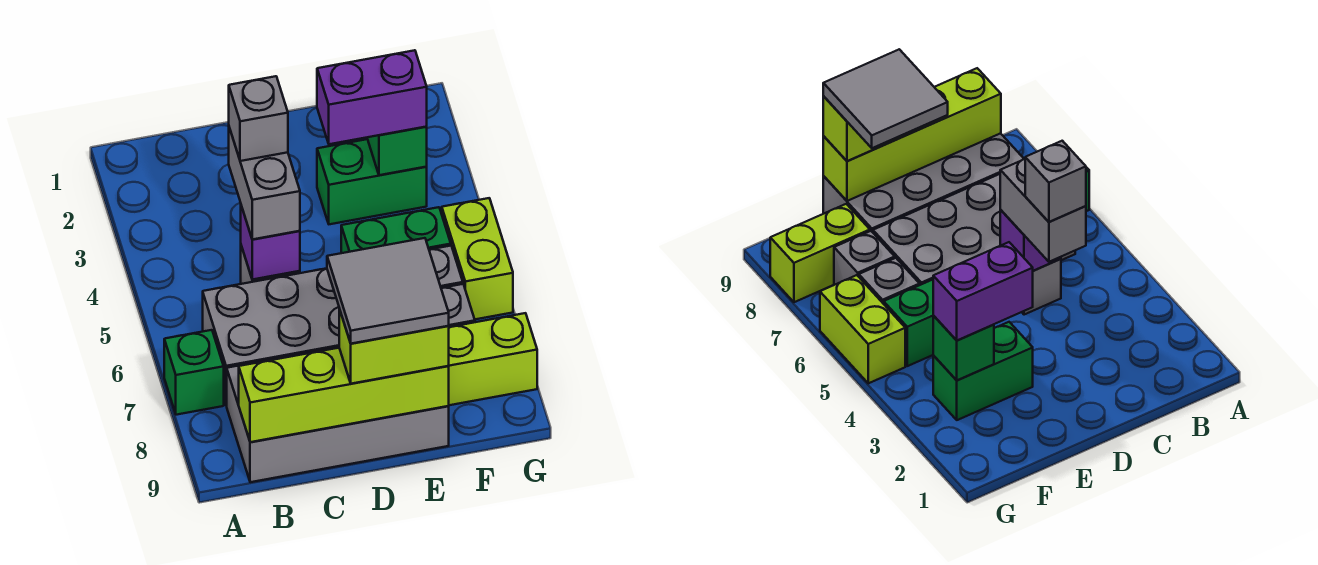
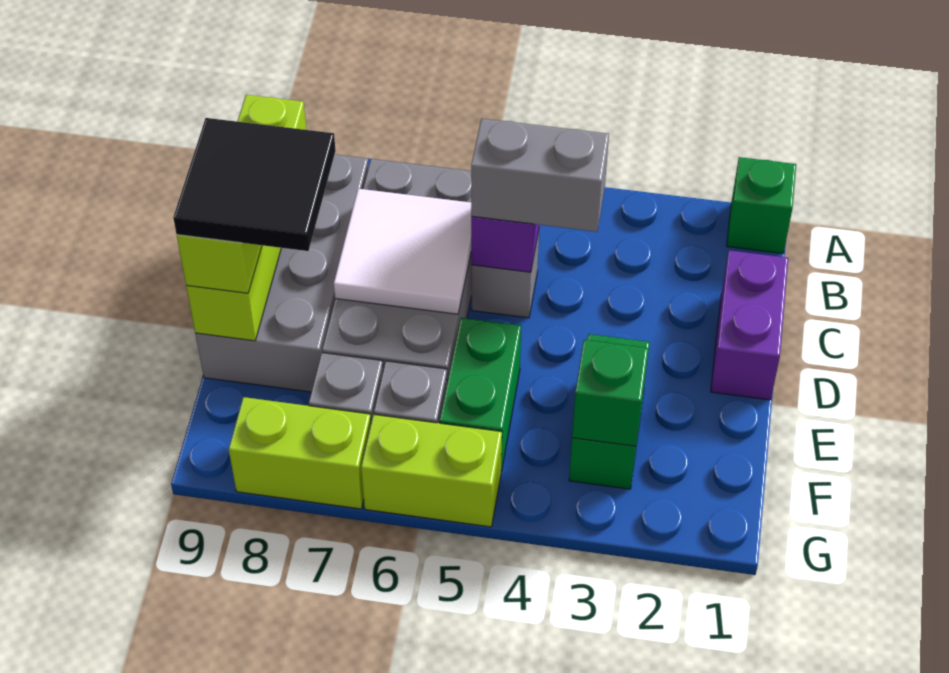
green 1x1 brick [164,330,224,415] -> green 1x1 brick moved to [727,157,796,253]
grey 1x1 brick [229,76,288,161] -> none
none -> white 2x2 tile [334,189,471,314]
grey 2x2 tile [327,238,449,344] -> black 2x2 tile [173,118,336,251]
purple 1x2 brick [317,50,427,144] -> purple 1x2 brick moved to [711,250,788,400]
lime 1x2 brick [449,313,537,405] -> lime 1x2 brick turned to [229,397,371,509]

